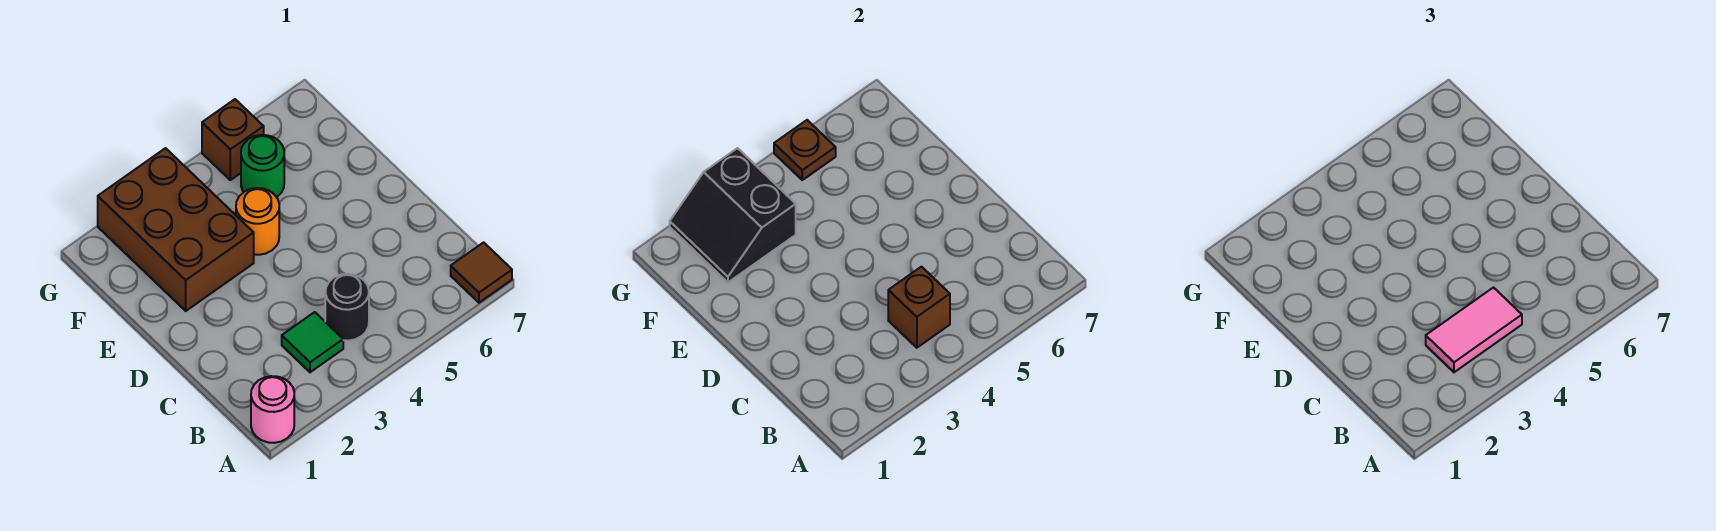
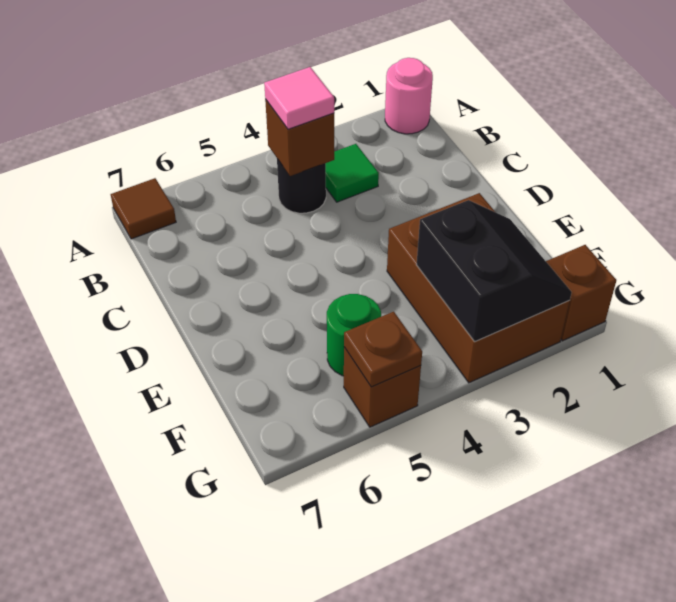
pink 1x2 tile [1426,288,1522,372] -> pink 1x1 tile [264,67,334,129]
orange 1x1 round brick [236,188,279,255] -> none
none -> brown 1x1 brick [546,245,616,341]

